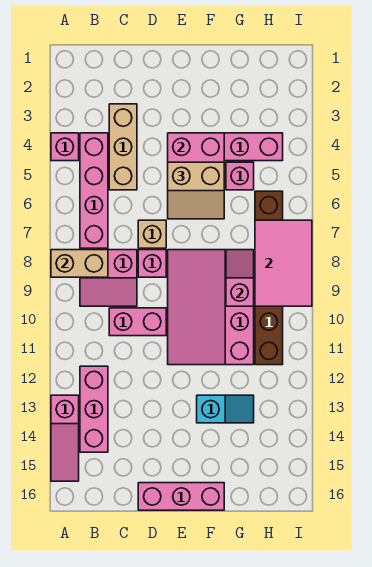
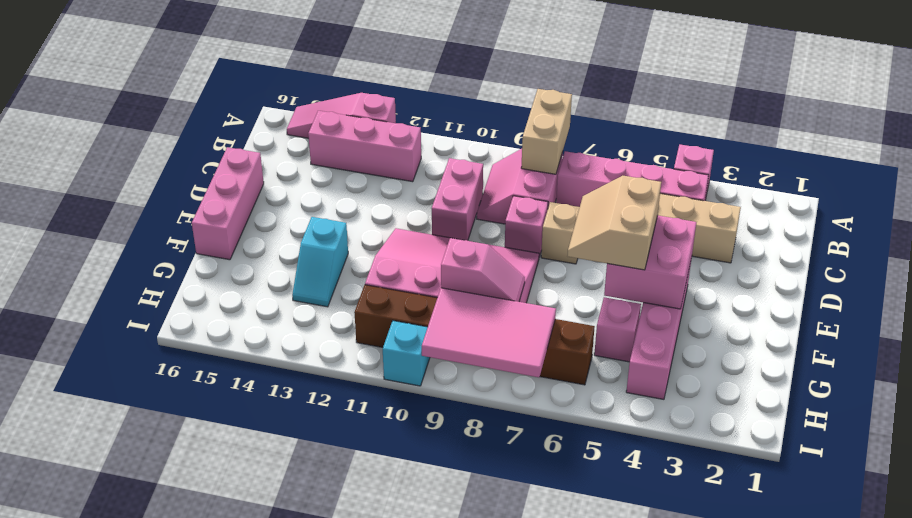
none -> cyan 1x1 brick [383,321,430,386]

